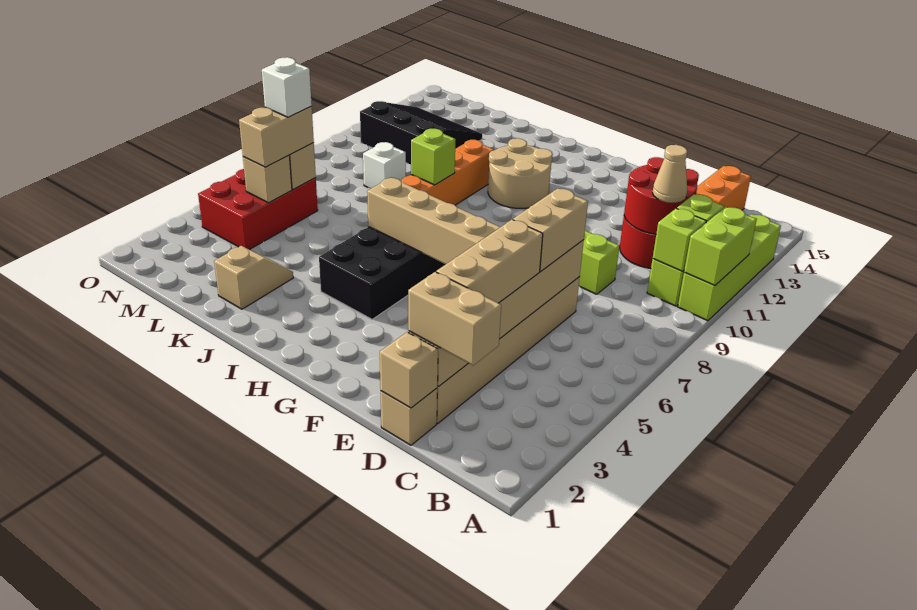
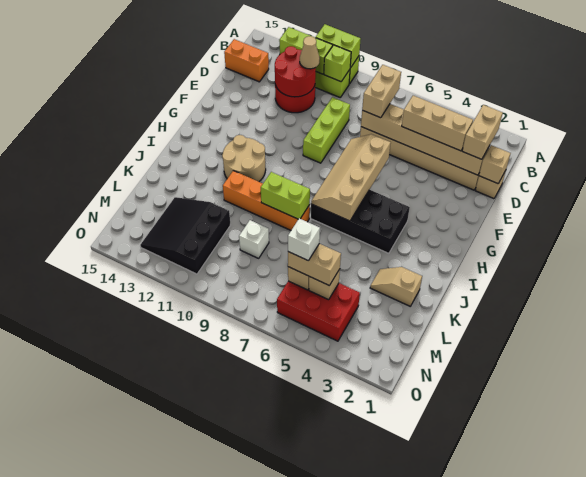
tan 1x2 brick [513,189,588,272] -> tan 1x2 brick turned to [362,65,401,118]
lime 1x1 brick [411,129,456,185] -> lime 1x2 brick [261,172,310,219]

